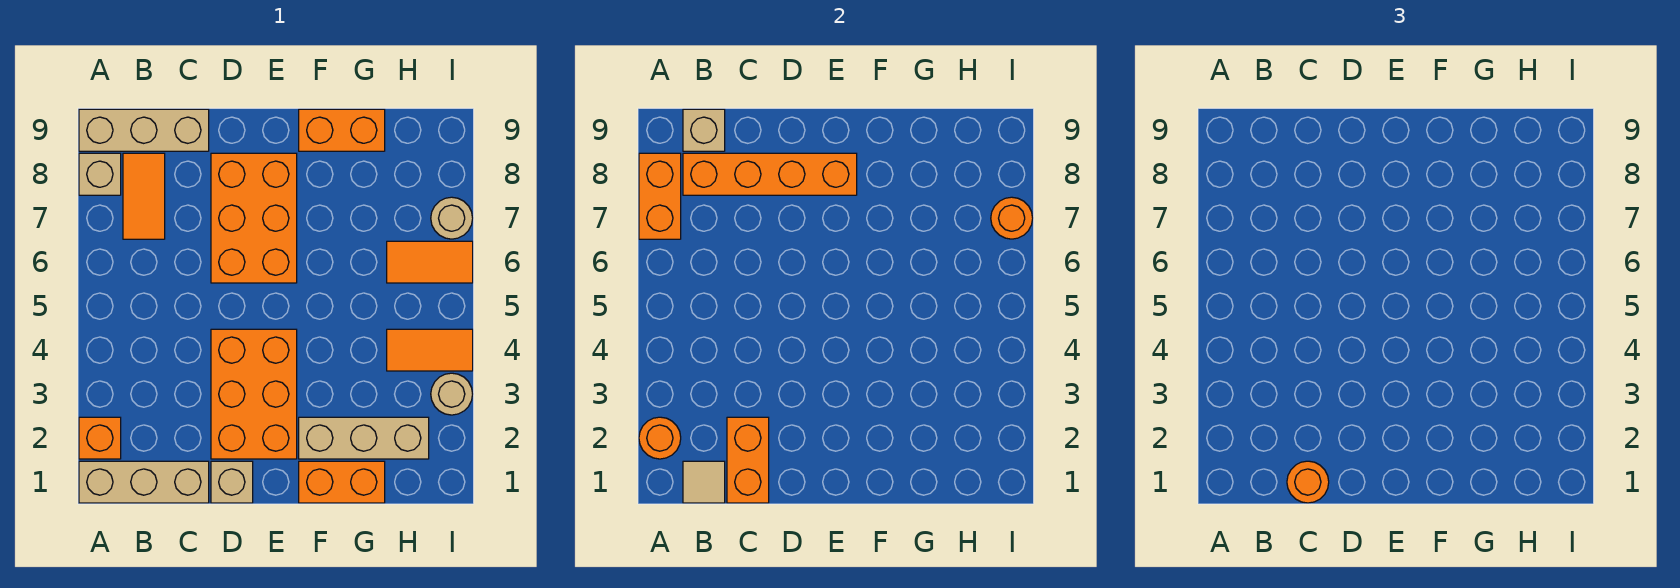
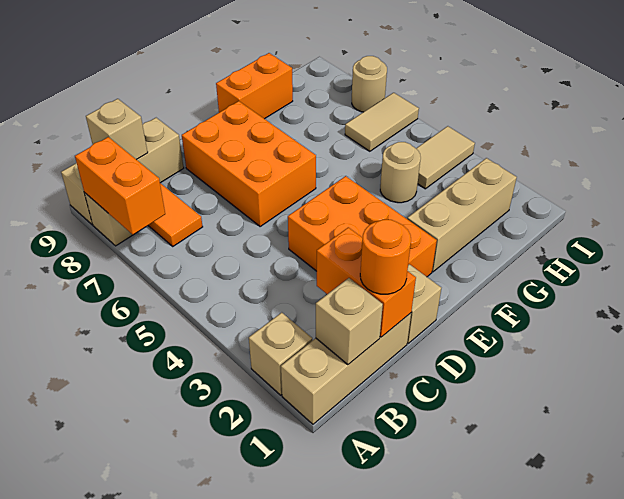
orange 1x1 brick [79,417,121,459] -> tan 1x1 brick [249,313,312,395]
orange 1x1 round brick [639,417,681,459] -> none
tan 1x1 tile [683,461,725,503] -> tan 1x1 brick [316,278,383,365]
orange 1x4 brick [683,153,857,195] -> none
orange 1x2 brick [299,461,385,503] -> none
orange 1x2 tile [387,329,473,371] -> tan 1x2 tile [416,126,475,189]
orange 1x2 tile [387,241,473,283] -> tan 1x2 tile [345,93,419,151]
tan 1x1 round brick [431,373,473,415] -> tan 1x1 round brick moved to [380,142,421,203]
orange 1x1 round brick [991,197,1033,239] -> none

